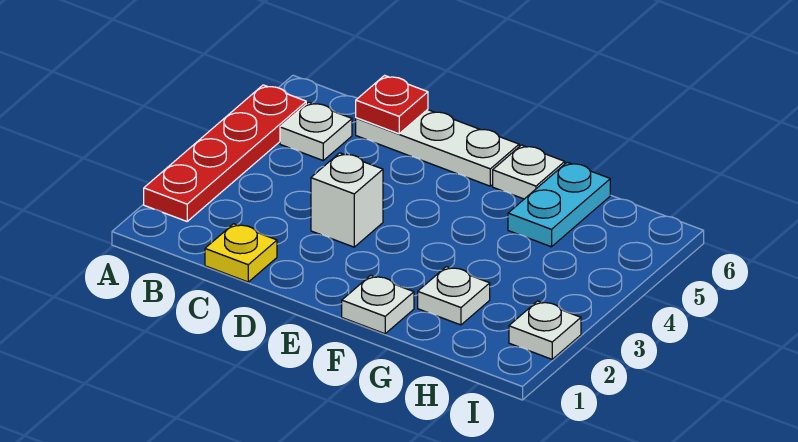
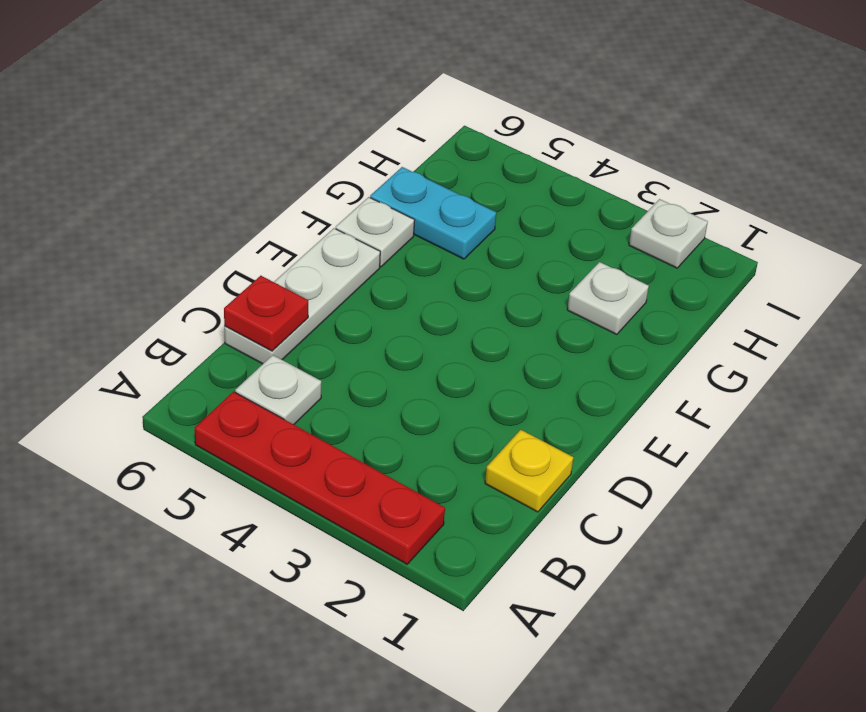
white 1x1 brick [311,153,383,247] -> none
white 1x1 plate [342,275,414,334] -> none

